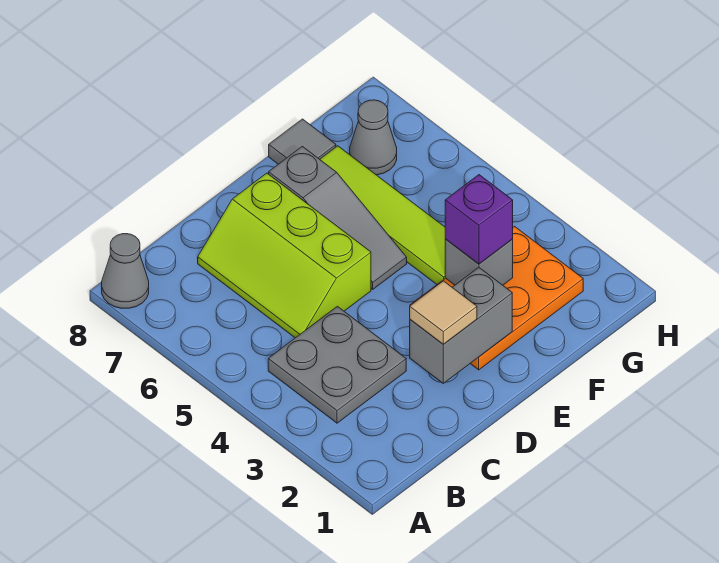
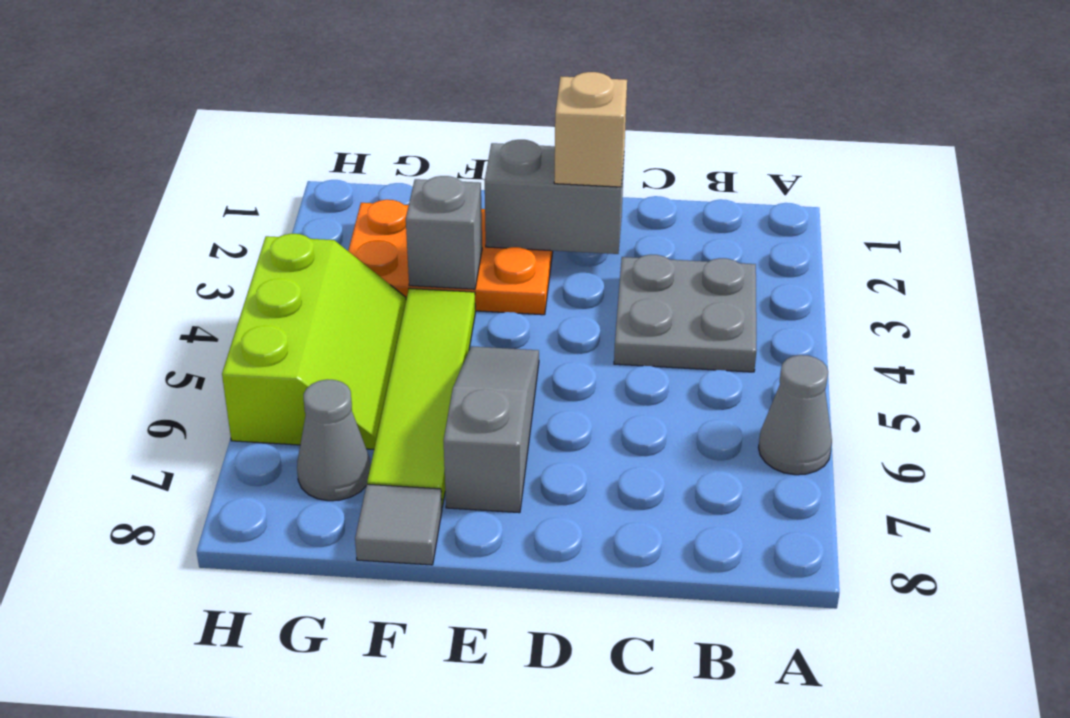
grey 1x1 cone [102,234,149,308] -> grey 1x1 cone moved to [759,355,832,475]
lime 2x3 slope [198,173,371,338] -> lime 2x3 slope moved to [222,234,406,449]
tan 1x1 tile [410,281,477,344] -> tan 1x1 brick [554,72,627,187]
purple 1x1 brick [445,175,513,264] -> none

